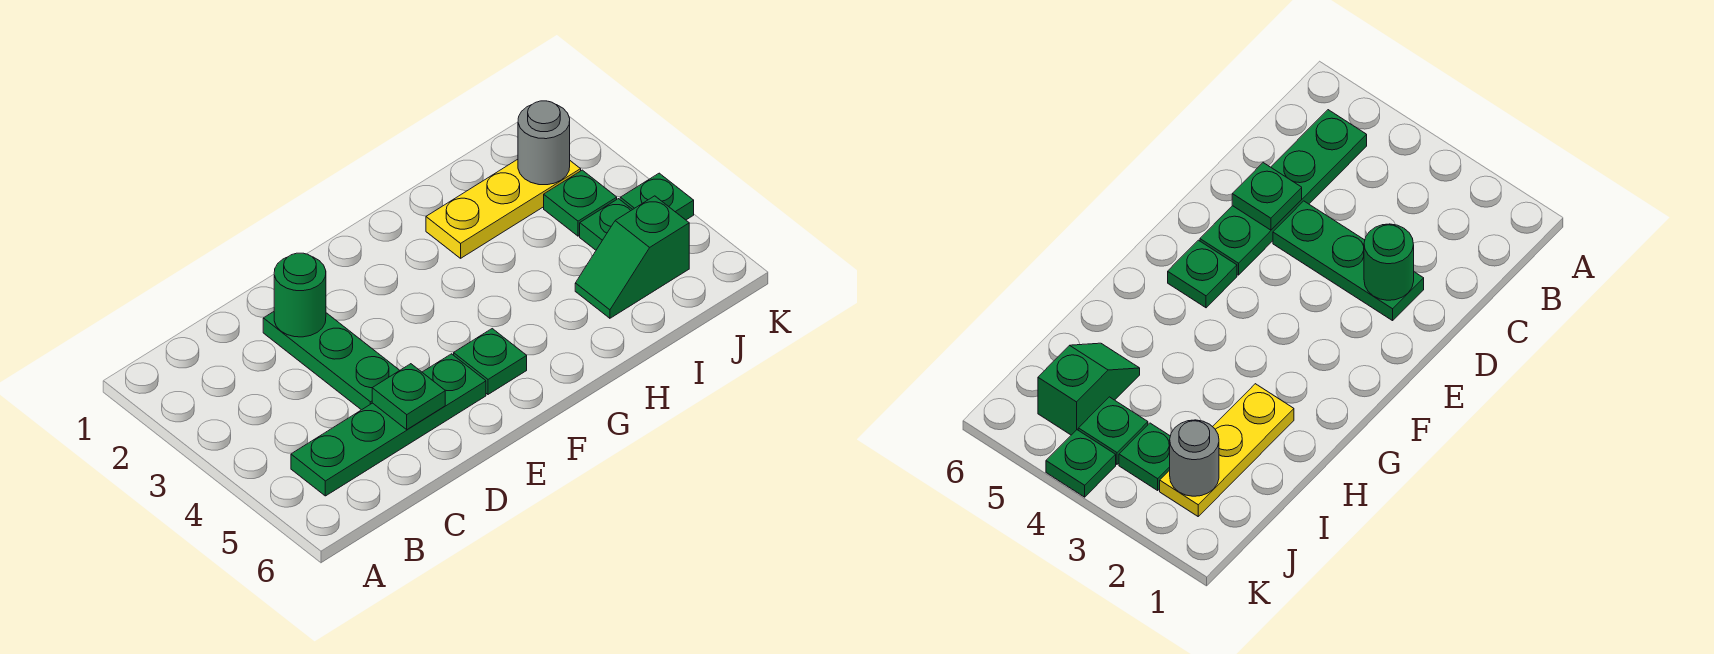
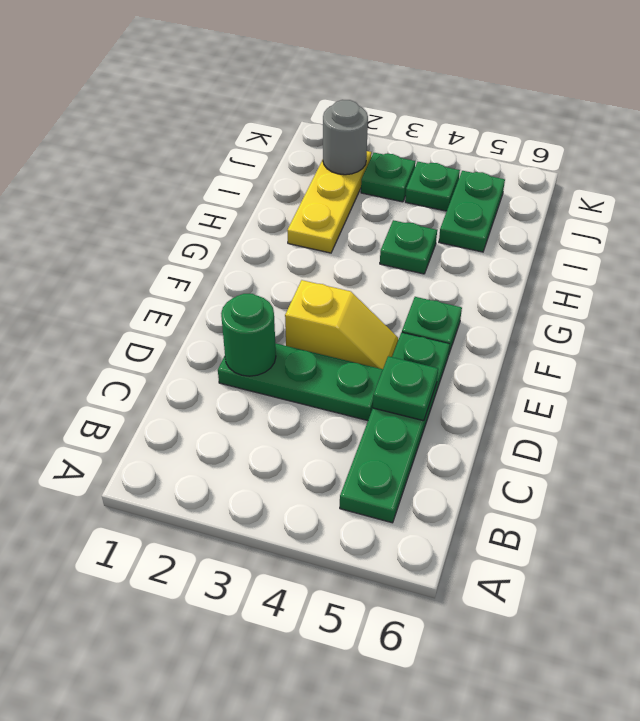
none -> yellow 1x2 slope [285,280,398,369]
green 1x2 slope [575,196,689,318] -> green 1x2 plate [439,171,505,252]
green 1x1 plate [620,173,694,220] -> green 1x1 plate moved to [380,220,437,274]

